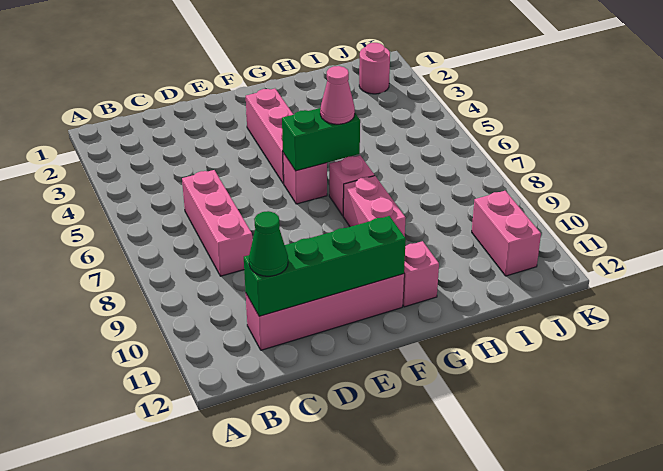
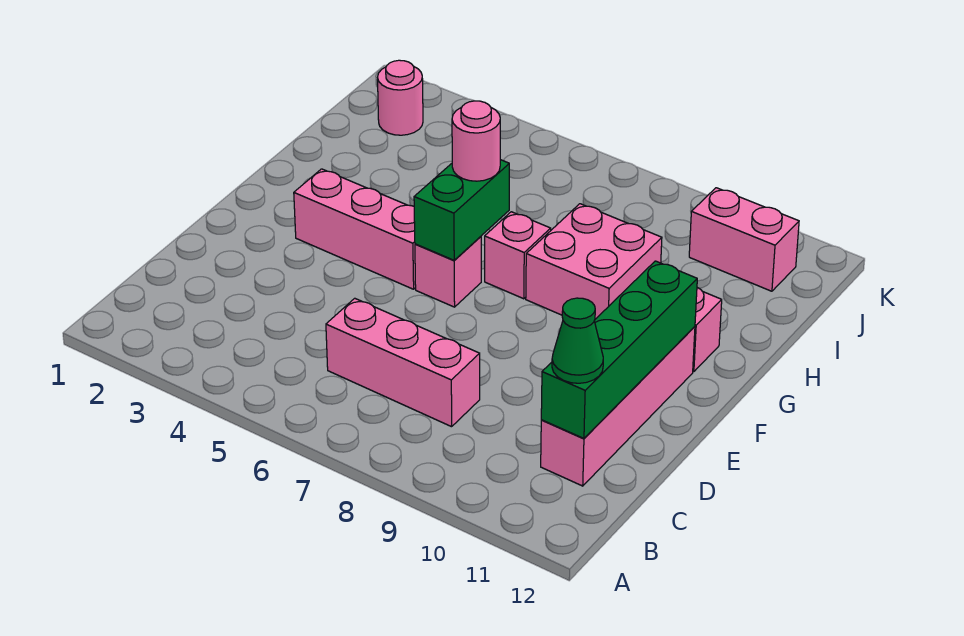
pink 1x1 cone [320,66,355,124] -> pink 1x1 round brick [452,101,500,181]
pink 1x2 brick [343,176,406,237] -> pink 2x2 brick [526,204,662,319]

